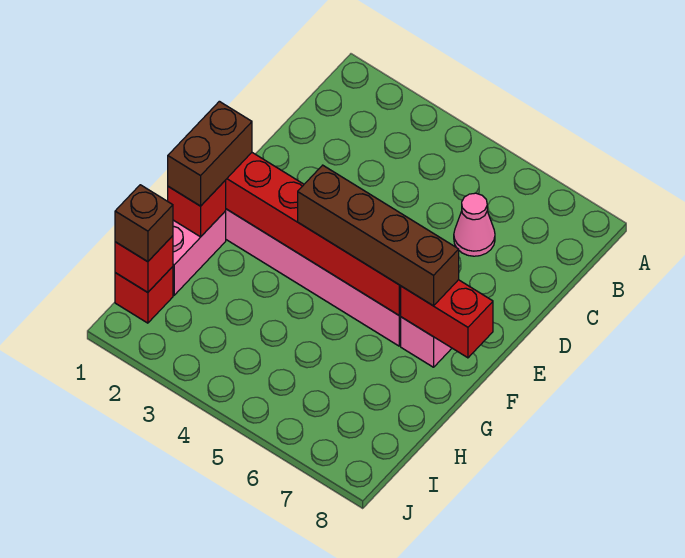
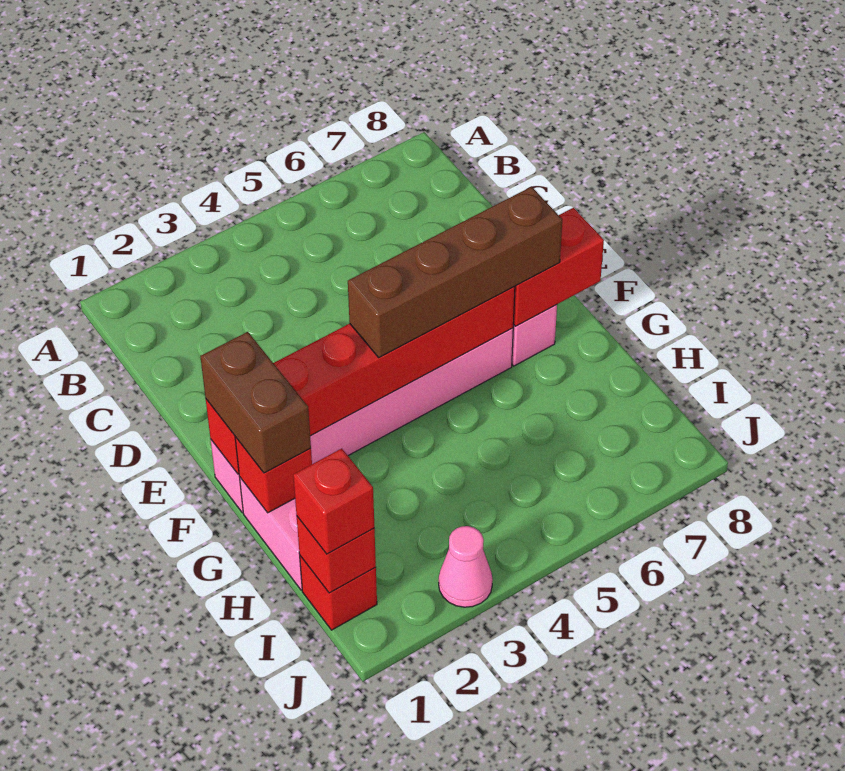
pink 1x1 cone [454,193,495,256] -> pink 1x1 cone moved to [439,526,493,607]
brown 1x1 brick [115,185,173,262] -> red 1x1 brick [293,448,374,554]

